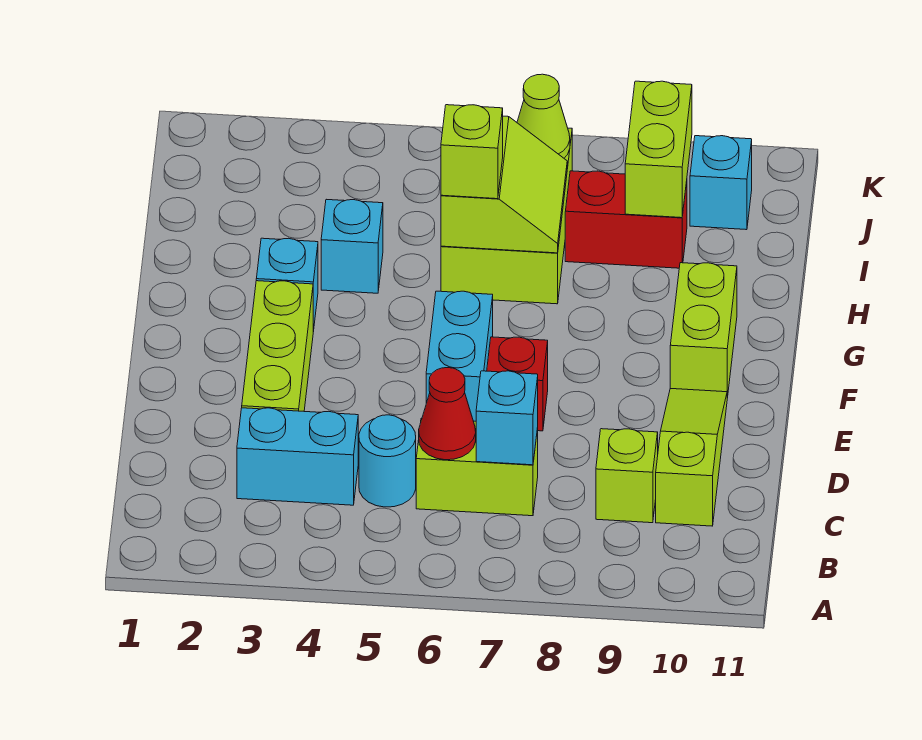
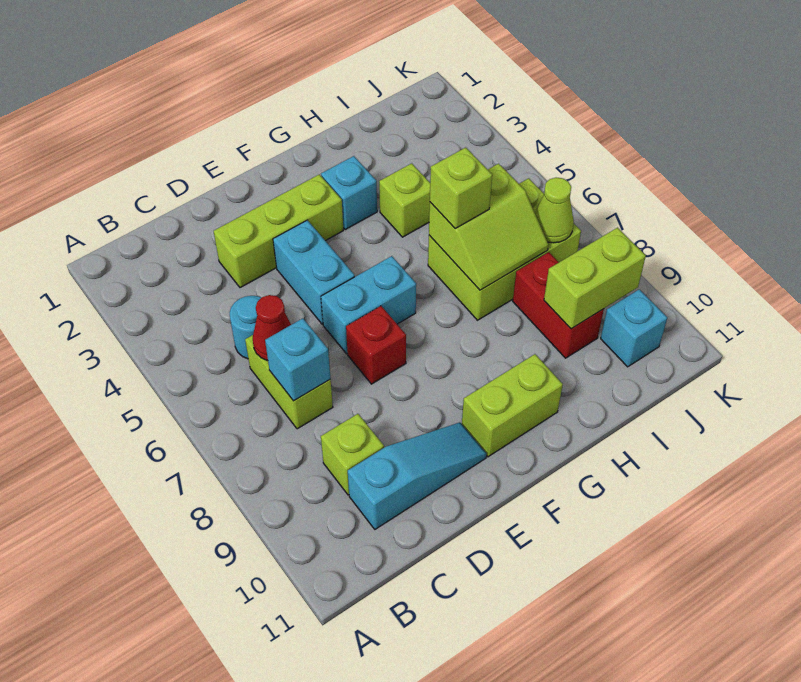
cyan 1x2 brick [237,408,358,505] -> cyan 1x2 brick moved to [273,220,355,324]
lime 1x3 slope [656,389,727,526] -> cyan 1x3 slope [348,422,487,529]
cyan 1x1 brick [321,199,383,293] -> lime 1x1 brick [379,163,430,237]

